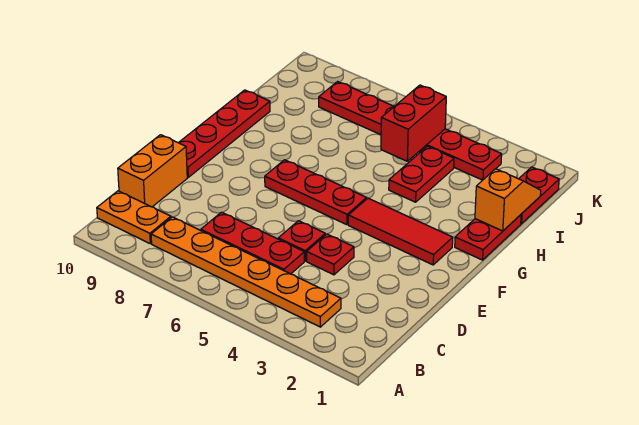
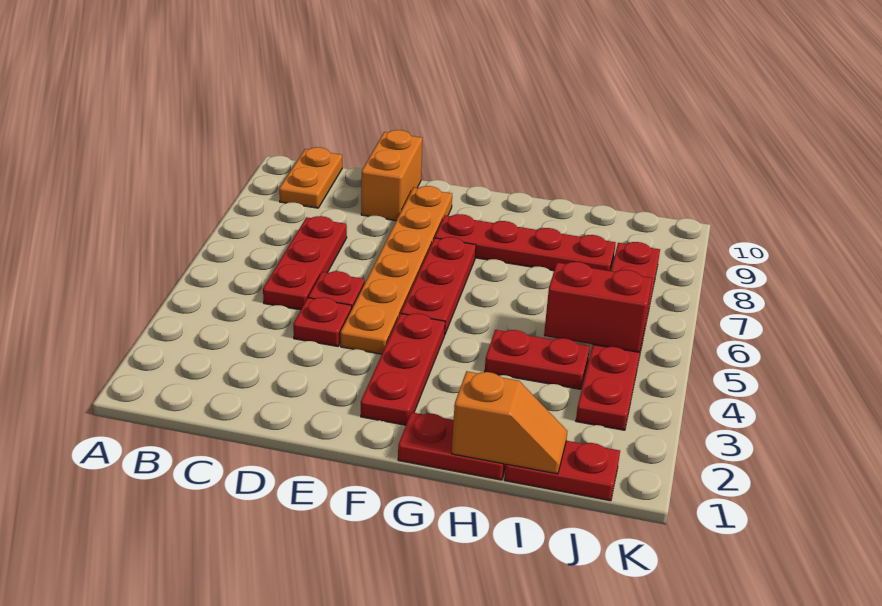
orange 1x6 plate [151,217,341,327] -> orange 1x6 plate moved to [341,186,452,354]
orange 1x2 brick [118,135,187,207] -> orange 1x2 brick turned to [361,130,422,221]
red 1x4 plate [179,90,270,177] -> red 1x4 plate moved to [435,214,616,271]
red 1x3 tile [348,198,453,265] -> red 1x3 plate [361,313,445,425]

